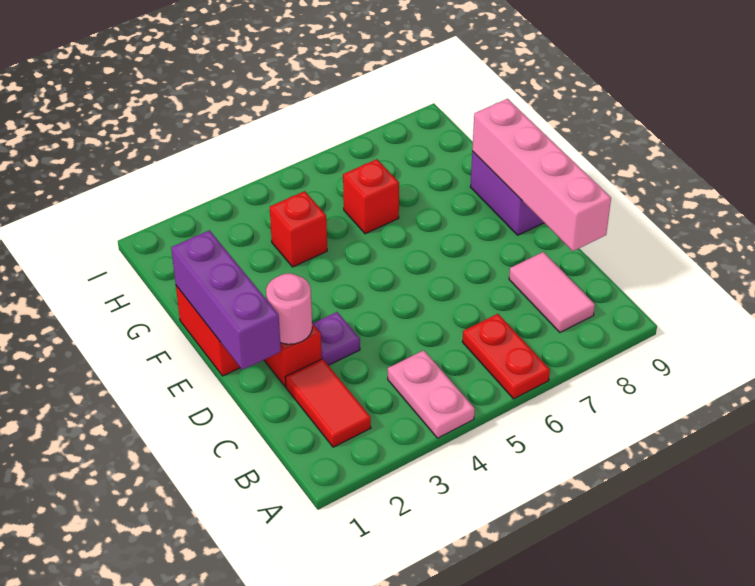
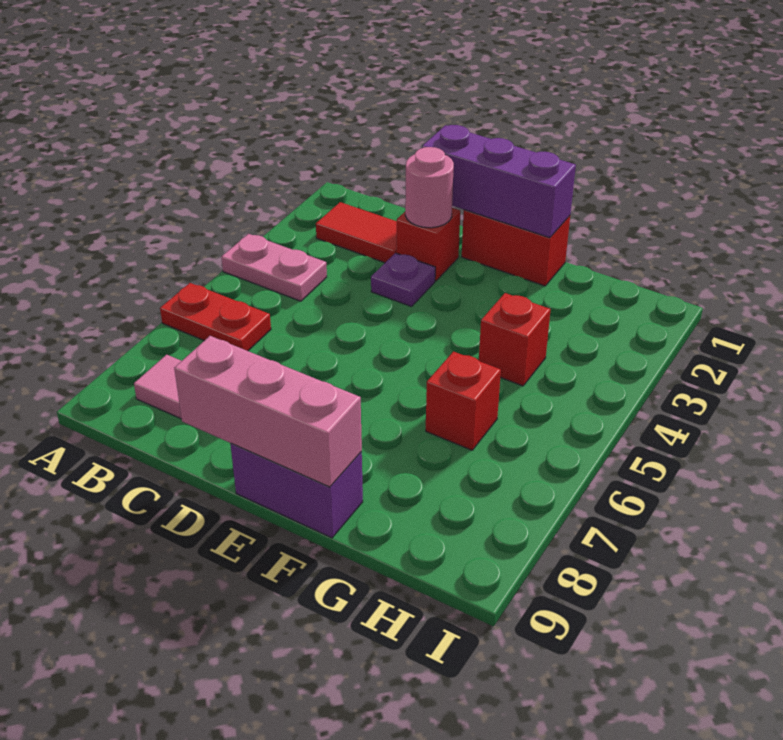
pink 1x4 brick [472,99,611,251] -> pink 1x3 brick [174,336,362,487]

